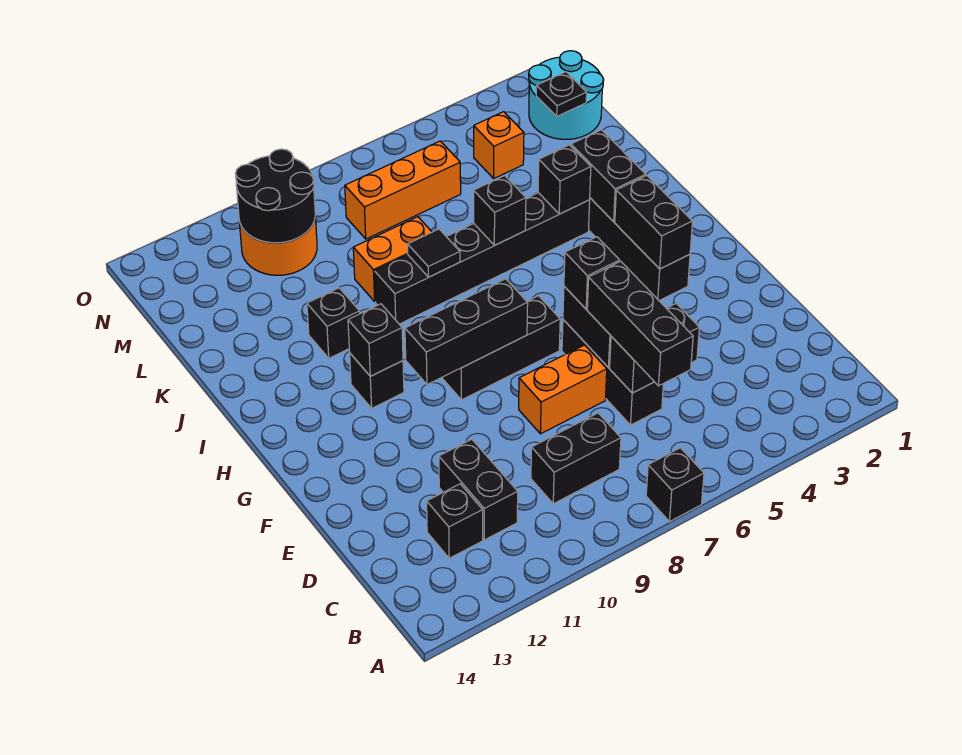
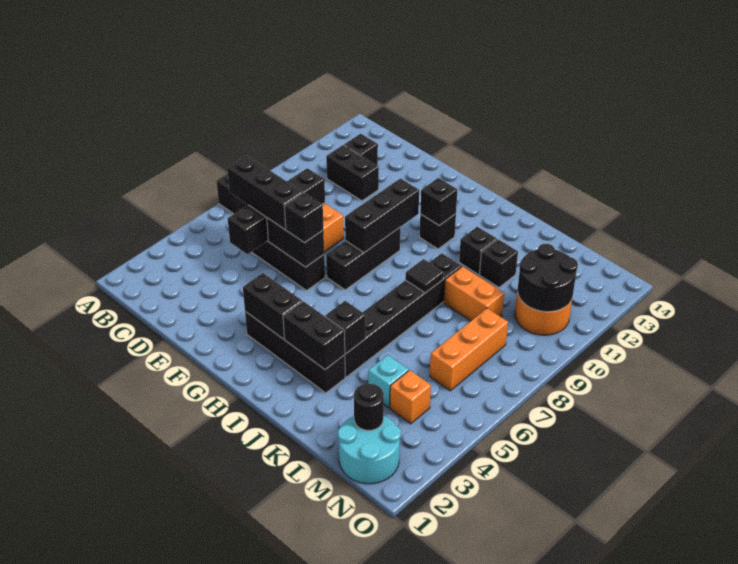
black 1x1 brick [474,176,526,245] -> black 1x1 brick moved to [479,239,518,287]
orange 1x2 brick [353,217,432,301] -> orange 1x2 brick turned to [444,267,504,321]
none -> cyan 1x1 brick [368,355,409,408]
black 1x1 plate [536,72,587,116] -> black 1x1 round brick [354,384,384,430]

